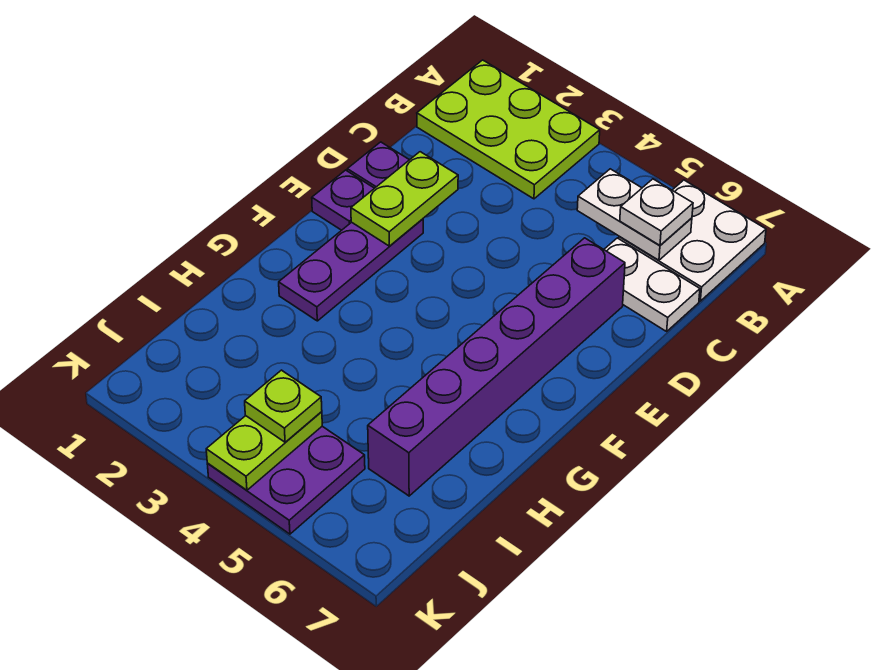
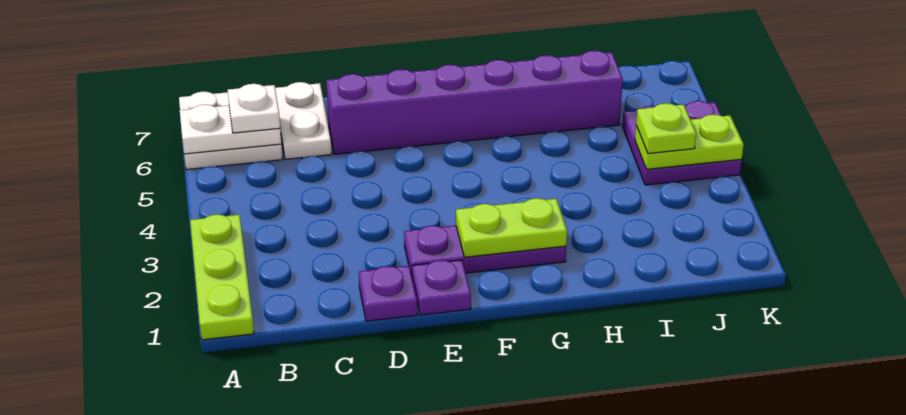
lime 2x3 plate [417,60,600,199] -> lime 1x3 plate [190,214,254,340]
white 1x2 plate [577,169,692,260] -> white 1x2 plate turned to [180,105,281,154]
lime 1x2 plate [351,152,458,246] -> lime 1x2 plate moved to [456,198,567,257]

